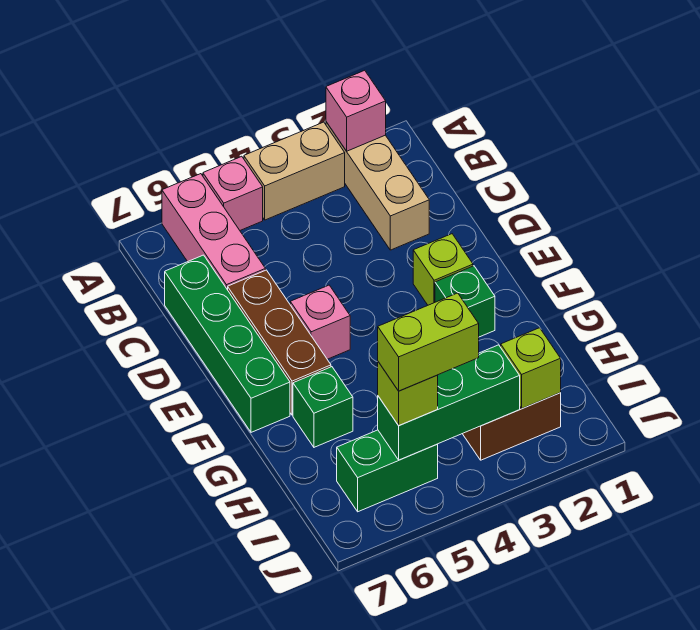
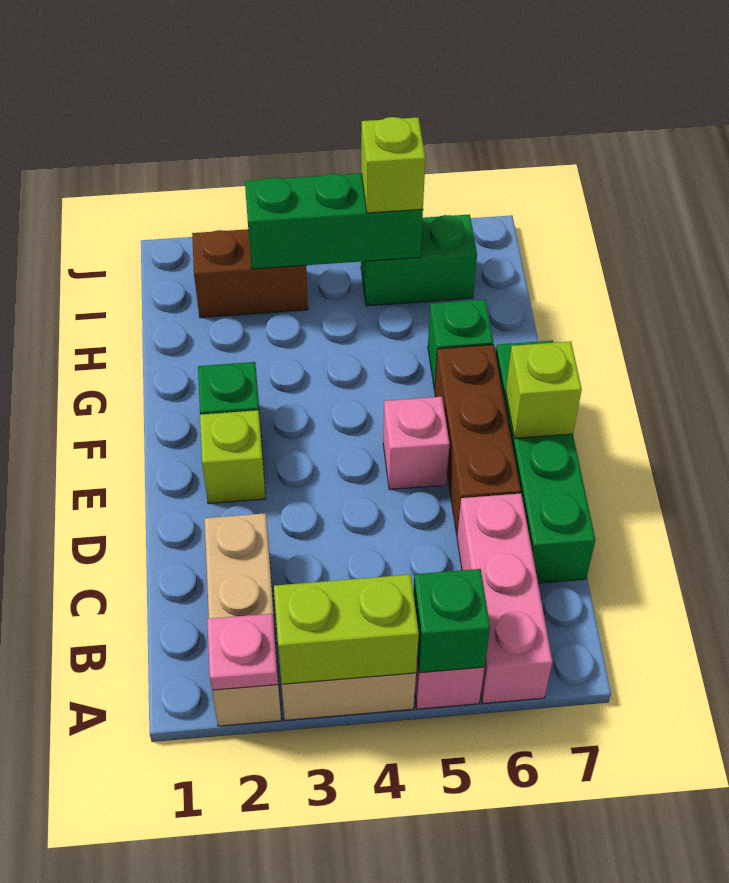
pink 1x1 brick [326,70,386,151] -> pink 1x1 plate [207,614,278,690]
none -> green 1x1 brick [413,569,490,673]
lime 1x1 brick [501,328,561,409] -> lime 1x1 brick moved to [506,341,582,438]
lime 1x2 brick [378,293,479,391] -> lime 1x2 brick moved to [274,575,419,684]

